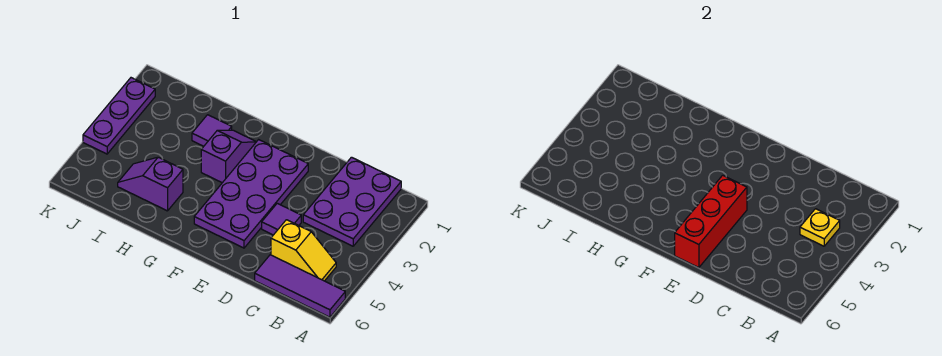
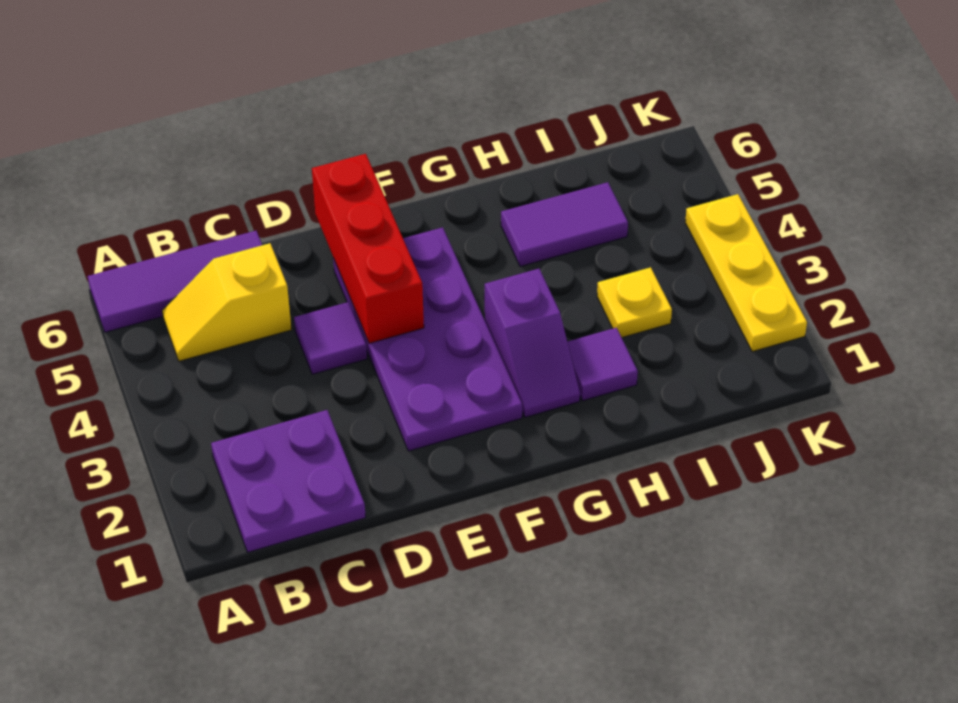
purple 2x3 plate [303,157,401,246] -> purple 2x2 plate [211,410,366,552]
yellow 1x1 plate [800,209,840,246] -> yellow 1x1 plate moved to [597,267,672,337]
purple 1x2 slope [118,157,183,211] -> purple 1x2 tile [501,182,628,266]
purple 1x3 plate [83,78,155,154] -> yellow 1x3 plate [685,194,807,352]

